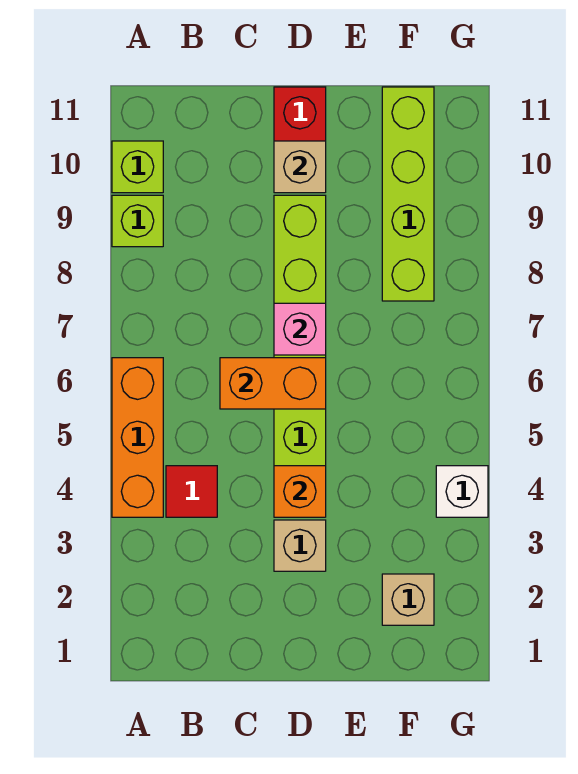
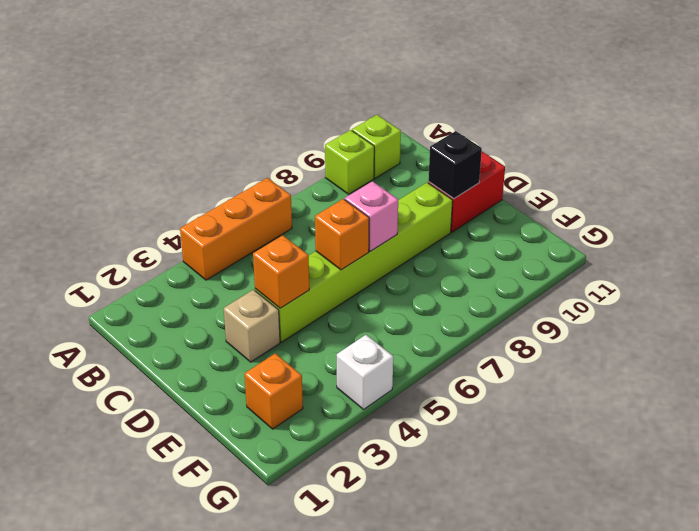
red 1x1 tile [166,466,217,517] -> none
orange 1x2 brick [220,358,326,409] -> orange 1x1 brick [315,199,369,270]
tan 1x1 brick [274,141,326,193] -> black 1x1 brick [428,131,482,199]
tan 1x1 brick [382,574,434,625] -> orange 1x1 brick [245,353,303,429]
lime 1x4 brick [382,87,434,301] -> none

